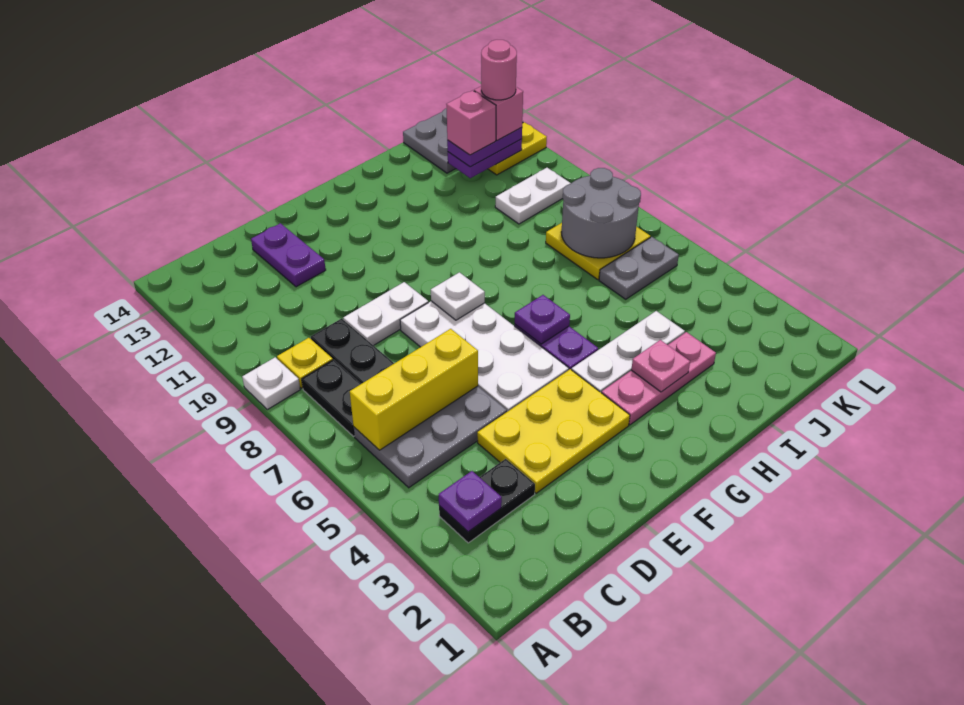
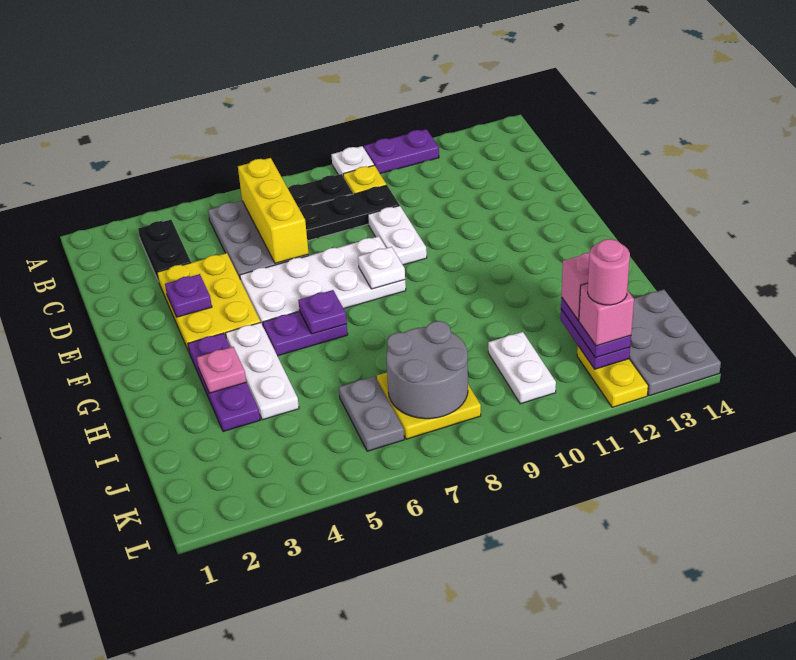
purple 1x1 plate [439,471,502,532] -> purple 1x1 plate moved to [165,274,212,317]
purple 1x2 plate [251,223,326,287] -> purple 1x2 plate moved to [364,129,439,174]
pink 1x3 plate [602,332,716,425] -> purple 1x3 plate [188,333,260,432]

